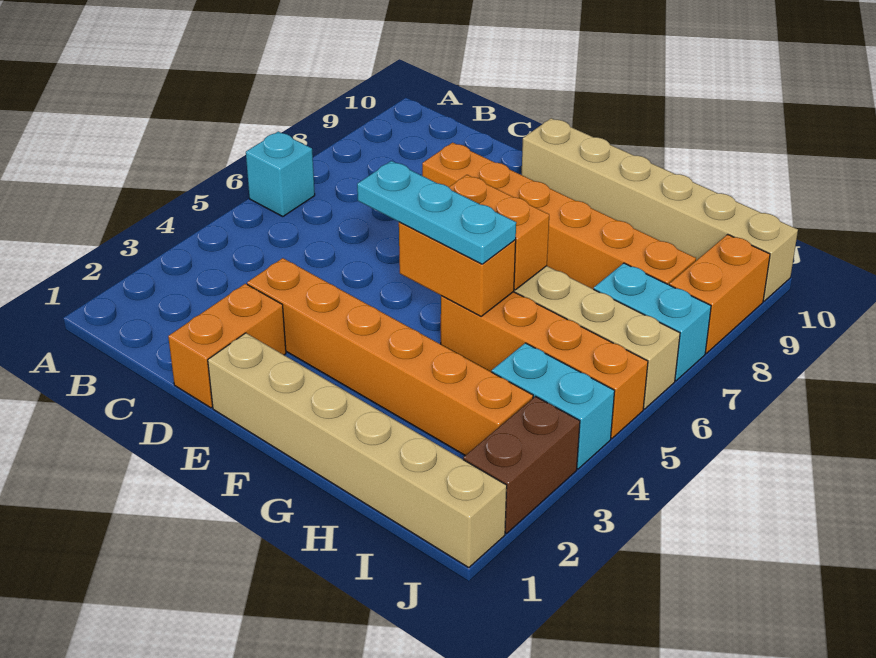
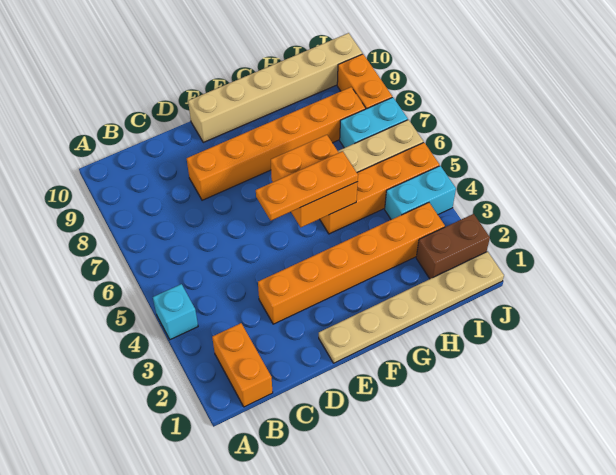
cyan 1x1 brick [246,132,315,217] -> cyan 1x1 brick moved to [153,284,198,340]
orange 1x2 brick [168,284,286,408] -> orange 1x2 brick moved to [212,323,273,407]
tan 1x6 brick [208,333,507,568] -> tan 1x6 plate [319,251,504,363]
cyan 1x3 plate [357,161,516,264] -> orange 1x3 plate [256,151,358,221]
brown 1x2 brick [463,396,580,533] -> brown 1x2 brick turned to [416,214,490,279]

